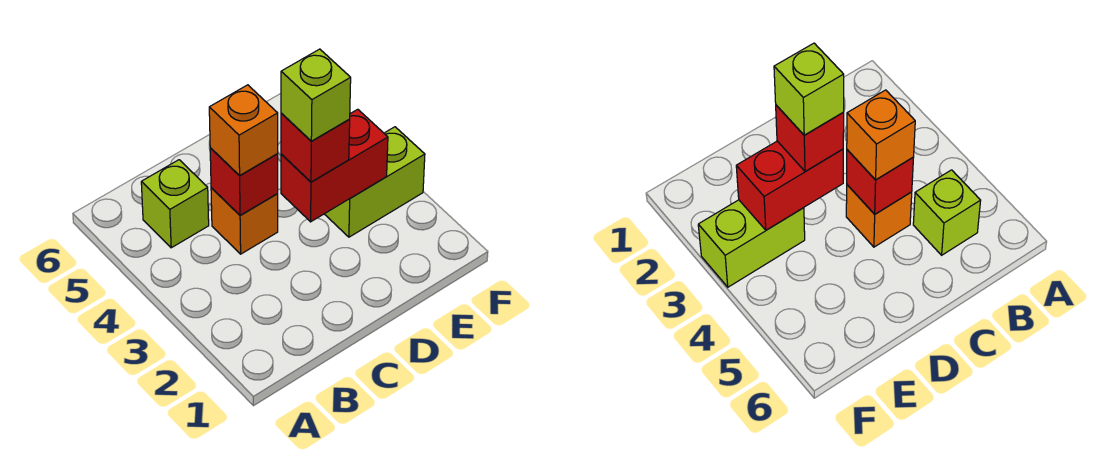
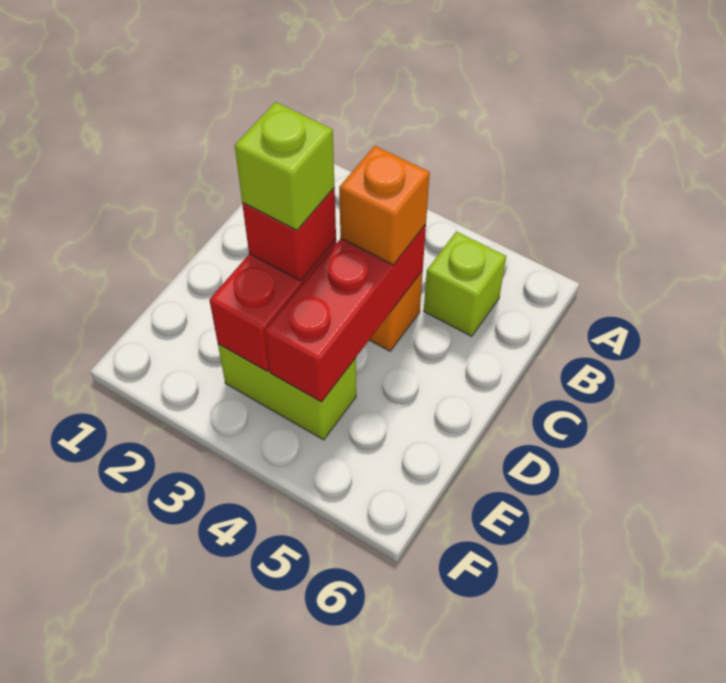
red 1x1 brick [210,148,278,215] -> red 1x3 brick [265,224,426,402]
lime 1x2 brick [325,127,425,237] -> lime 1x2 brick turned to [218,344,356,440]

